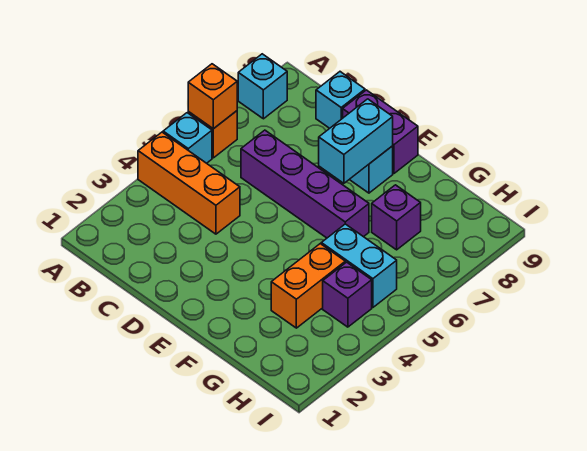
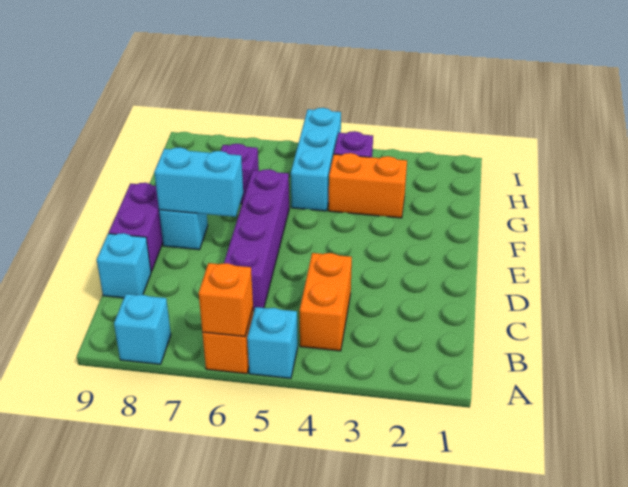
orange 1x3 brick [138,132,240,234] -> orange 1x2 brick [300,253,352,351]
cyan 1x2 brick [321,224,397,307] -> cyan 1x3 brick [291,108,341,211]

